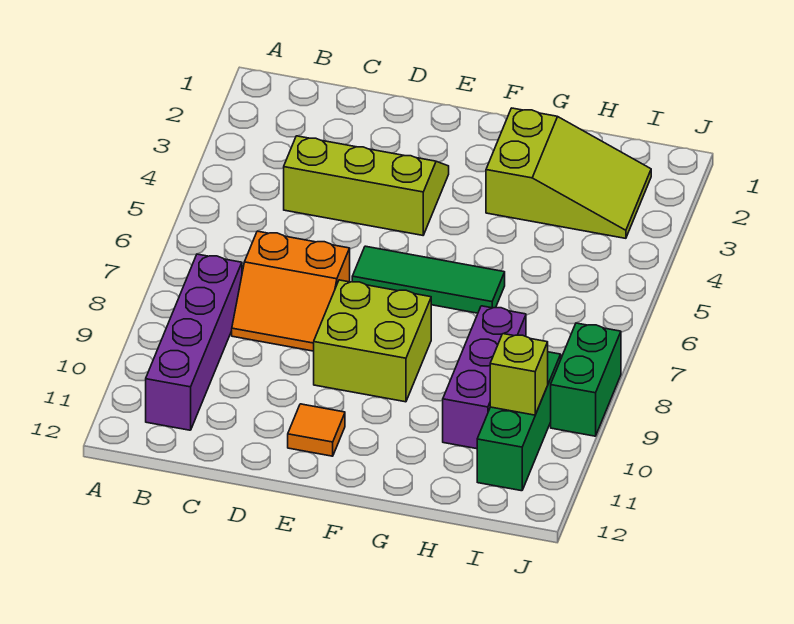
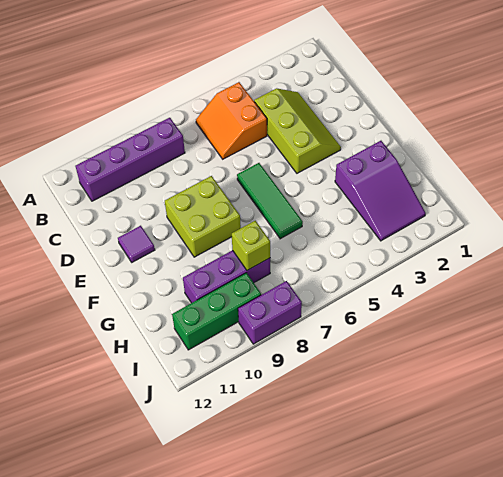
orange 2x2 slope [232,231,350,351] -> orange 2x2 slope moved to [196,82,267,159]
orange 1x1 tile [288,404,345,456] -> purple 1x1 tile [118,226,155,262]
lime 2x3 slope [486,108,651,238] -> purple 2x3 slope [335,141,426,241]
lime 1x1 brick [490,334,548,415] -> lime 1x1 brick moved to [232,221,270,270]
green 1x2 brick [551,323,621,436] -> purple 1x2 brick [238,281,302,344]

